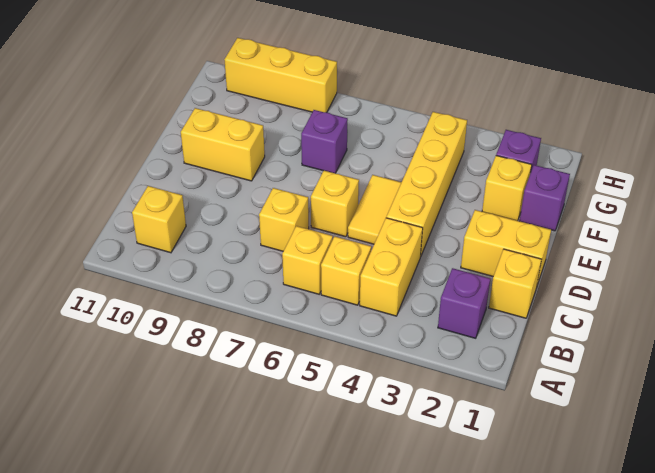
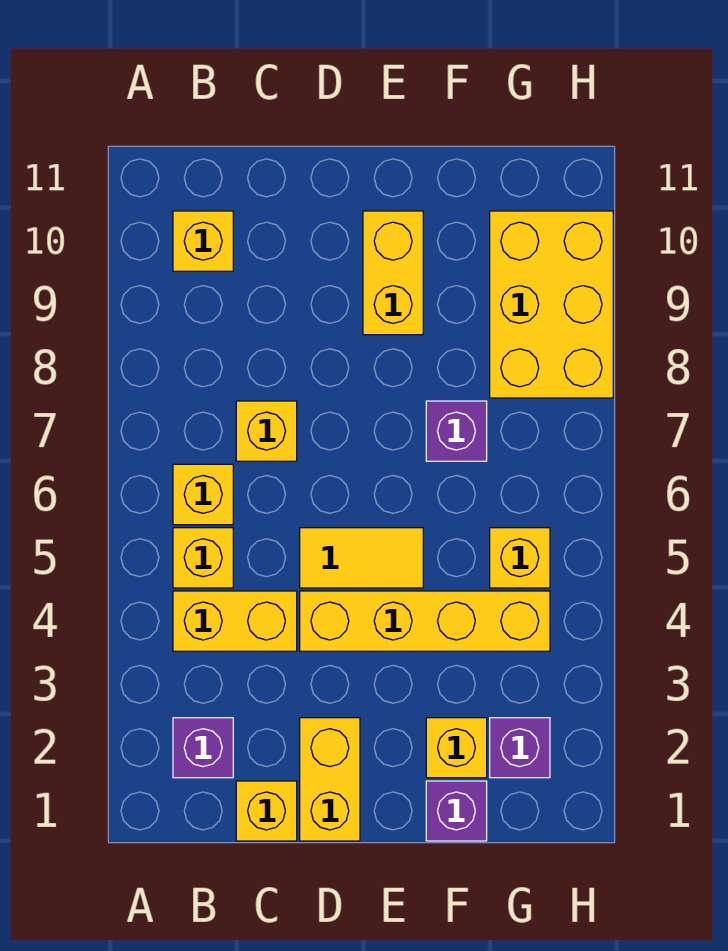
yellow 1x1 brick [311,171,359,237] -> yellow 1x1 brick moved to [490,528,550,588]
yellow 1x3 brick [224,38,337,112] -> yellow 2x3 brick [490,211,613,398]

